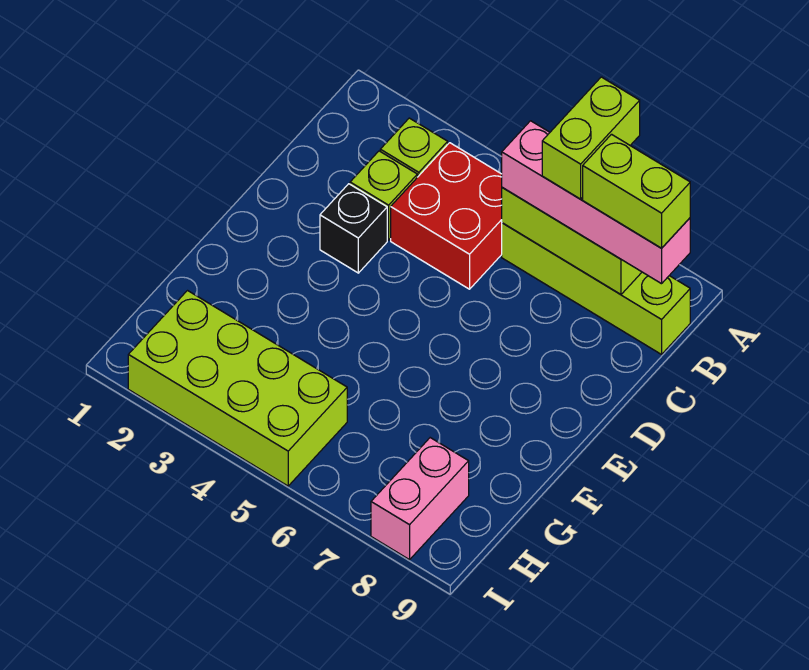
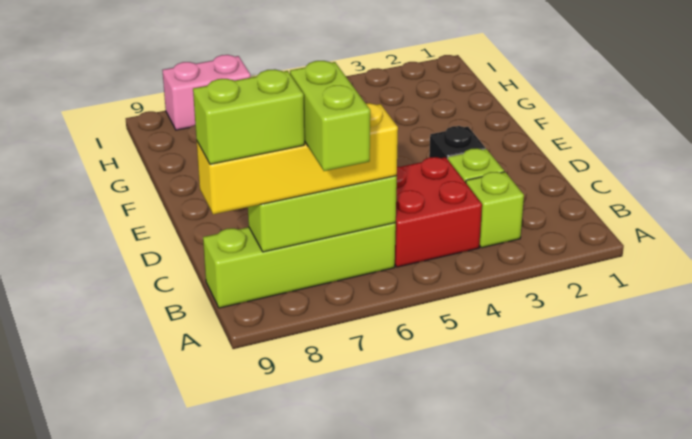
pink 1x4 brick [502,121,690,284] -> yellow 1x4 brick [196,103,398,214]
lime 2x4 brick [128,291,347,486] -> none
pink 1x2 brick [371,438,469,560] -> pink 1x2 brick turned to [162,55,250,130]

